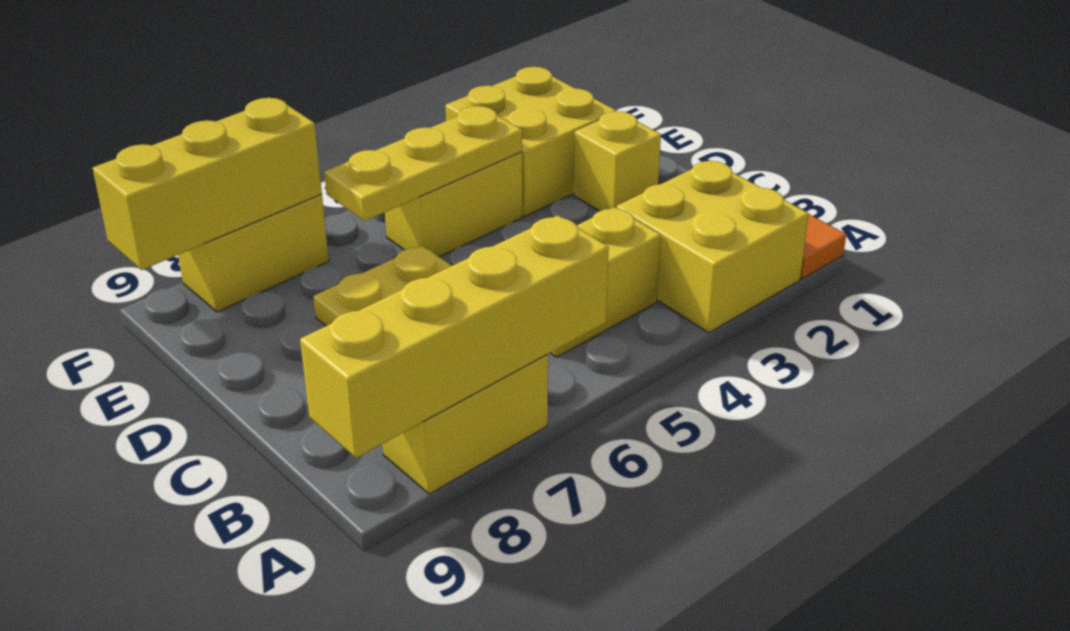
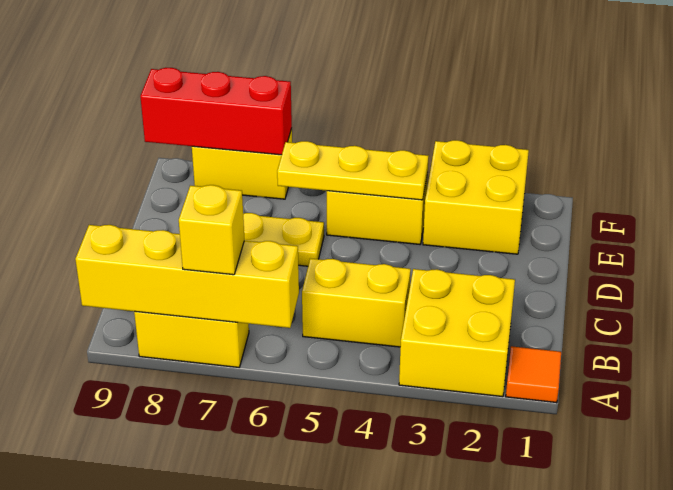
yellow 1x1 brick [574,111,661,211] -> yellow 1x1 brick moved to [179,185,244,275]
yellow 1x3 brick [93,98,322,270] -> red 1x3 brick [140,68,292,155]

